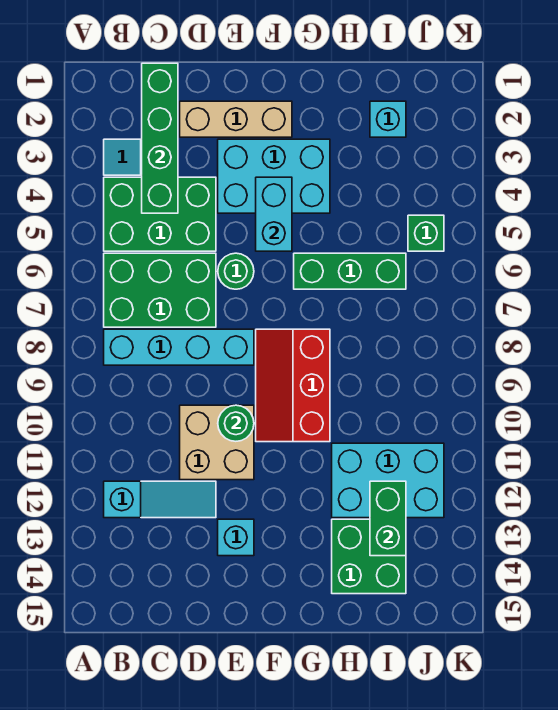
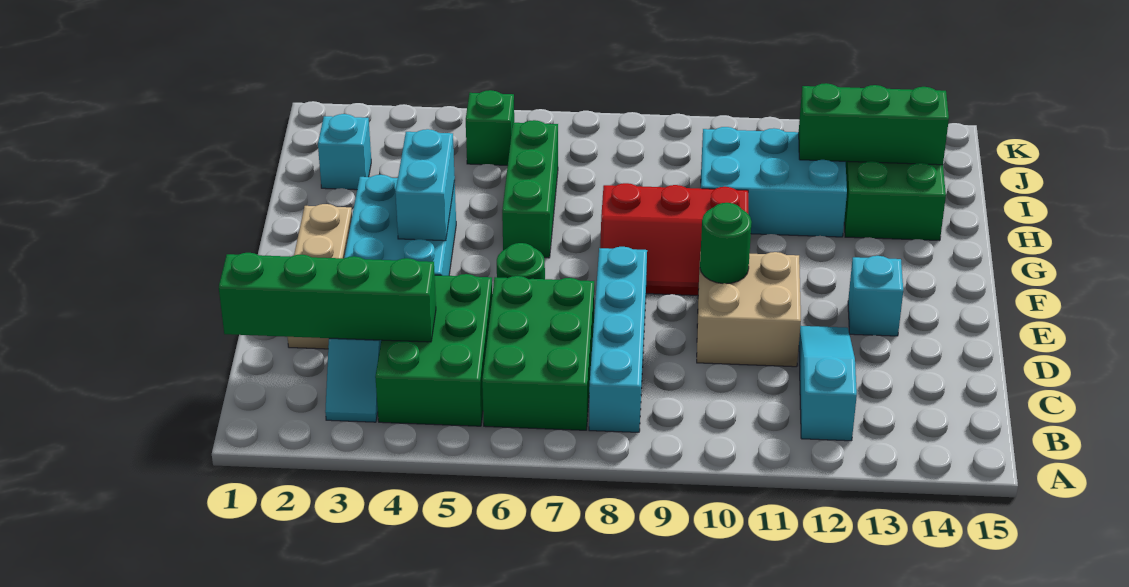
cyan 1x2 brick [256,177,292,251] -> cyan 1x2 brick turned to [395,129,455,241]
cyan 2x3 brick [332,443,444,518] -> cyan 2x3 brick turned to [701,127,847,237]
green 1x2 brick [370,481,406,556] -> green 1x3 brick [799,83,949,165]

